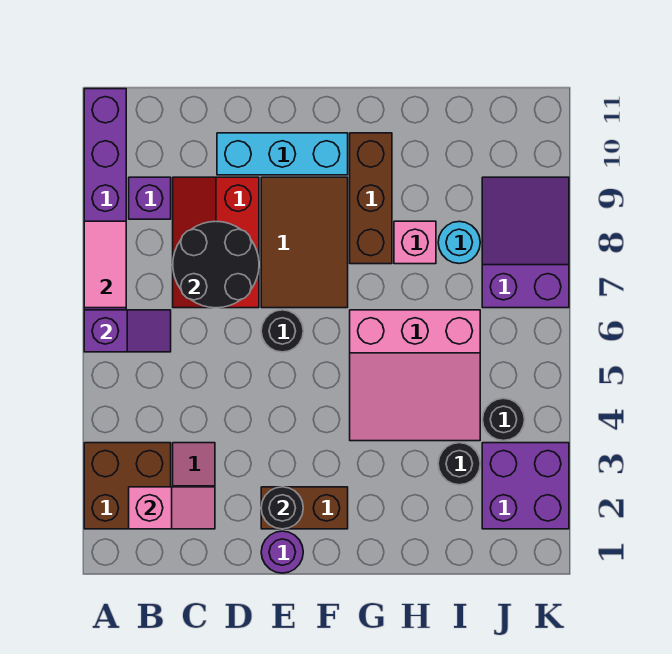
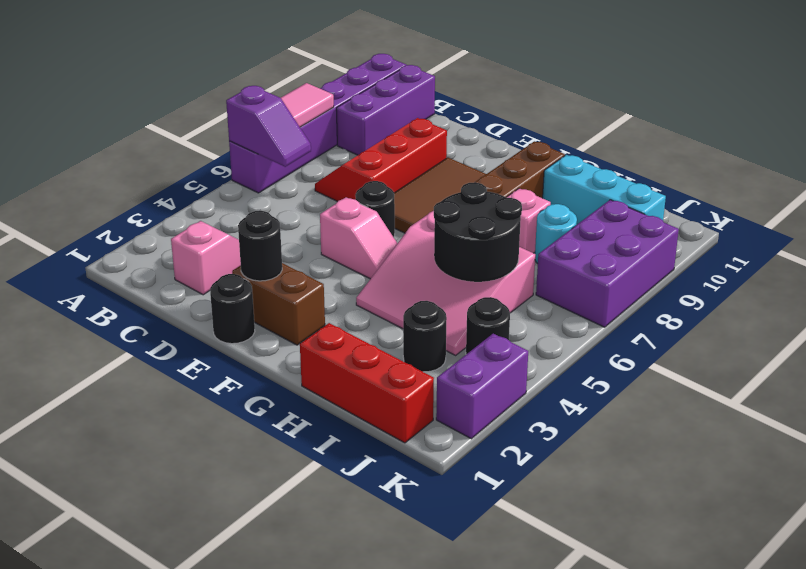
brown 2x2 brick [84,443,171,529] -> none
pink 1x2 slope [129,487,215,529] -> pink 1x2 slope moved to [320,197,397,279]
purple 1x1 brick [129,177,171,219] -> purple 1x3 brick [336,65,435,155]
black 2x2 round brick [173,221,259,308] -> black 2x2 round brick moved to [434,182,522,282]
cyan 1x3 brick [217,133,348,175] -> cyan 1x3 brick moved to [543,155,666,224]
purple 1x1 round brick [261,531,303,573] -> black 1x1 round brick [210,274,255,344]
none -> red 1x3 brick [300,323,434,443]
purple 2x2 brick [482,443,569,529] -> purple 1x2 brick [436,334,528,439]
purple 2x3 slope [482,177,569,308] -> purple 2x3 brick [536,200,679,327]

